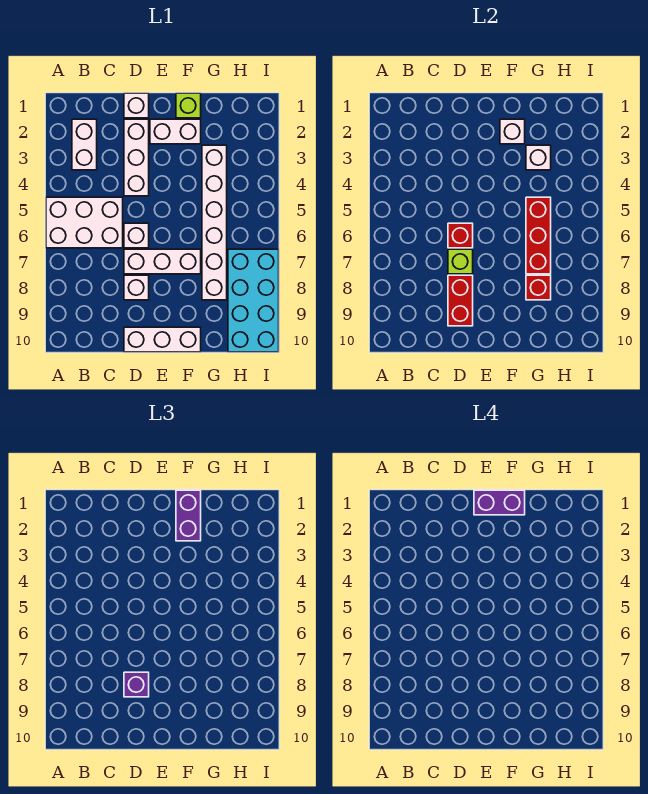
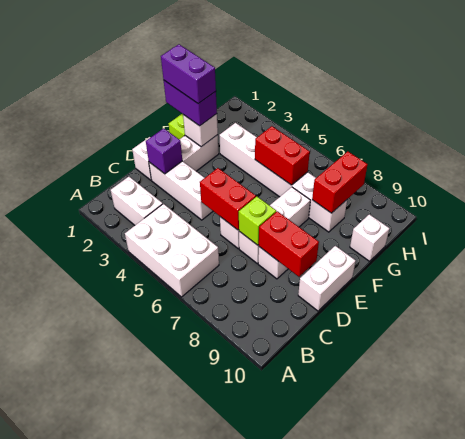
white 2x3 brick [46,197,123,248] -> white 2x3 brick turned to [125,204,219,297]
red 1x1 brick [448,223,473,248] -> red 1x2 brick [200,168,256,230]
purple 1x1 brick [124,672,149,697] -> purple 1x1 brick moved to [146,128,182,174]
white 1x3 brick [124,327,201,352] -> white 1x2 brick [298,246,356,311]
purple 1x2 brick [474,490,525,515] -> purple 1x2 brick turned to [161,44,216,104]
white 1x1 brick [526,145,551,170] -> white 1x1 brick moved to [350,214,389,261]
red 1x3 brick [526,197,551,274] -> red 1x2 brick [255,126,310,185]
red 1x1 brick [526,275,551,300] -> red 1x2 brick [312,151,368,213]
cyan 2x4 brick [228,249,279,352] -> none

